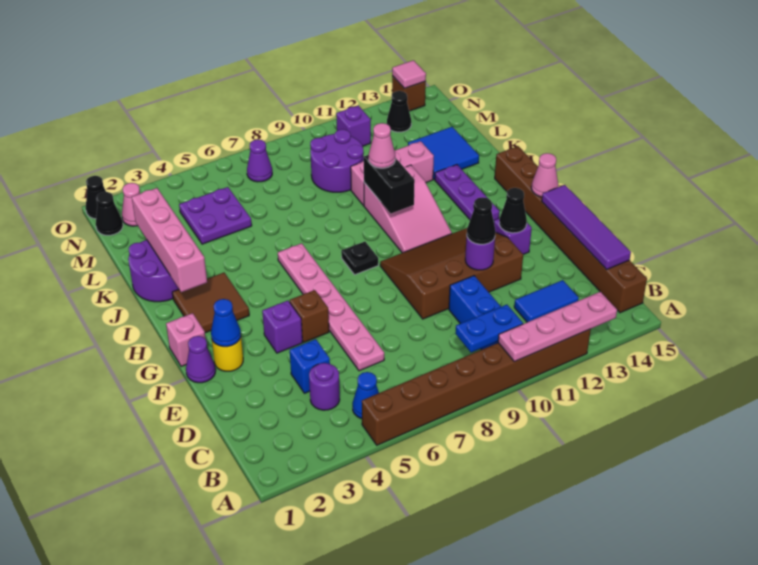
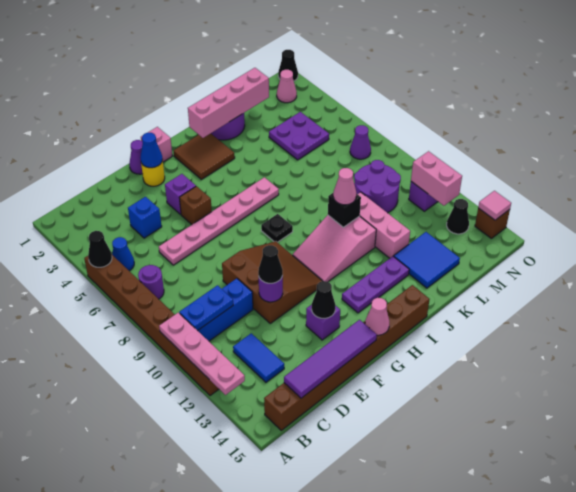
blue 1x2 plate [455,305,523,352] -> blue 1x2 plate turned to [179,285,233,331]
purple 1x1 round brick [309,363,340,410] -> purple 1x1 round brick moved to [138,265,164,299]
brown 3x4 slope [380,228,523,319] -> brown 3x3 slope [222,241,322,323]
black 1x2 brick [364,155,415,213] -> black 1x1 brick [328,192,361,227]
black 1x1 cone [96,192,123,235] -> black 1x1 cone moved to [88,231,112,267]
none -> pink 1x2 brick [411,151,462,206]

